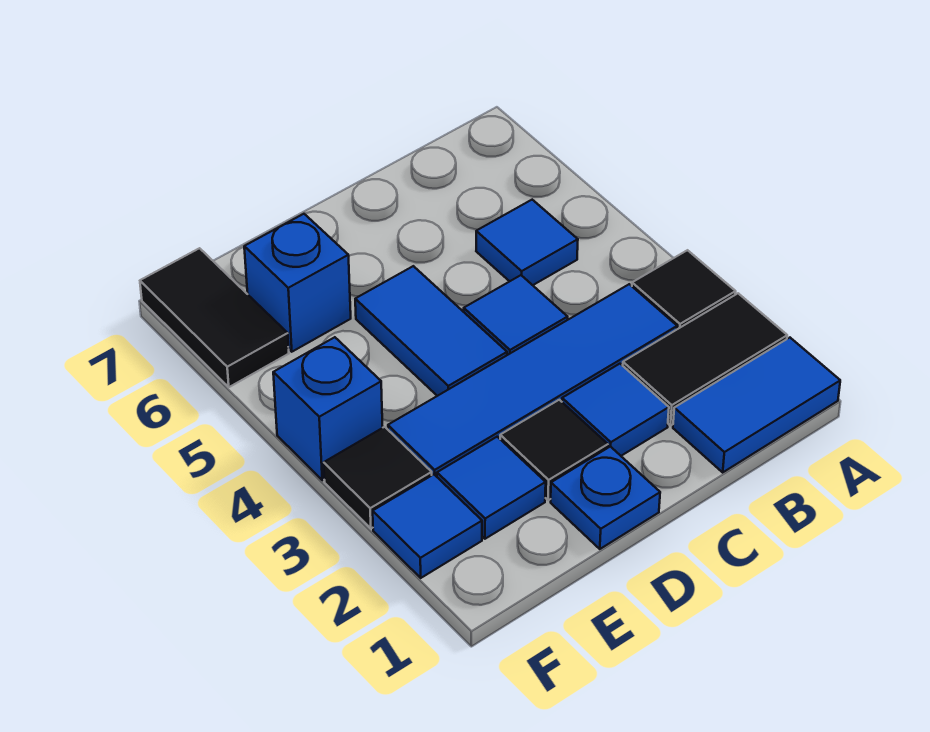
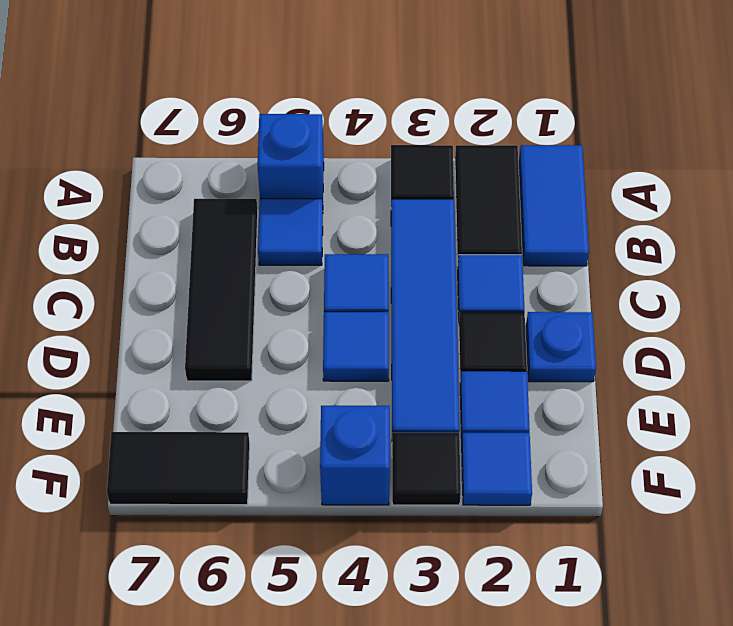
none -> black 1x3 tile [185,199,258,381]
blue 1x2 tile [355,266,507,396] -> blue 1x1 tile [323,312,389,381]
blue 1x1 brick [244,214,351,352] -> blue 1x1 brick moved to [258,114,324,202]

